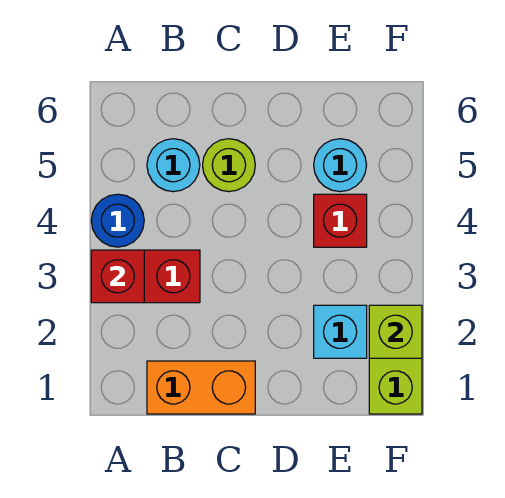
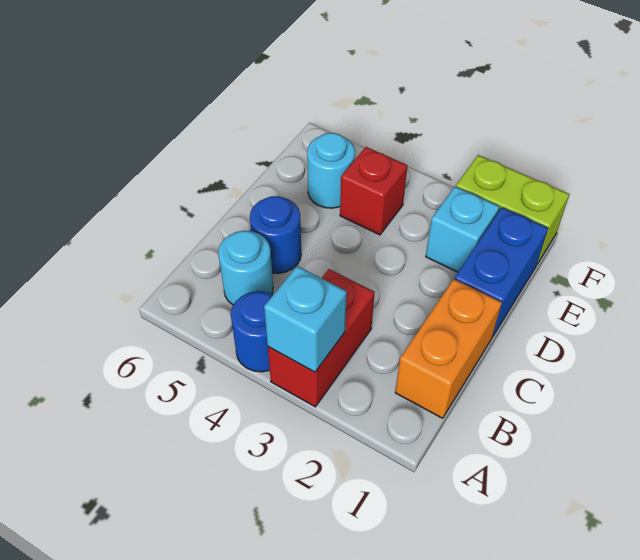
red 1x1 brick [91,250,144,303] -> cyan 1x1 brick [264,266,347,372]
lime 1x1 round brick [203,139,255,192] -> blue 1x1 round brick [250,196,301,273]
none -> blue 1x2 brick [455,207,548,337]
lime 1x1 brick [369,305,422,358] -> none

